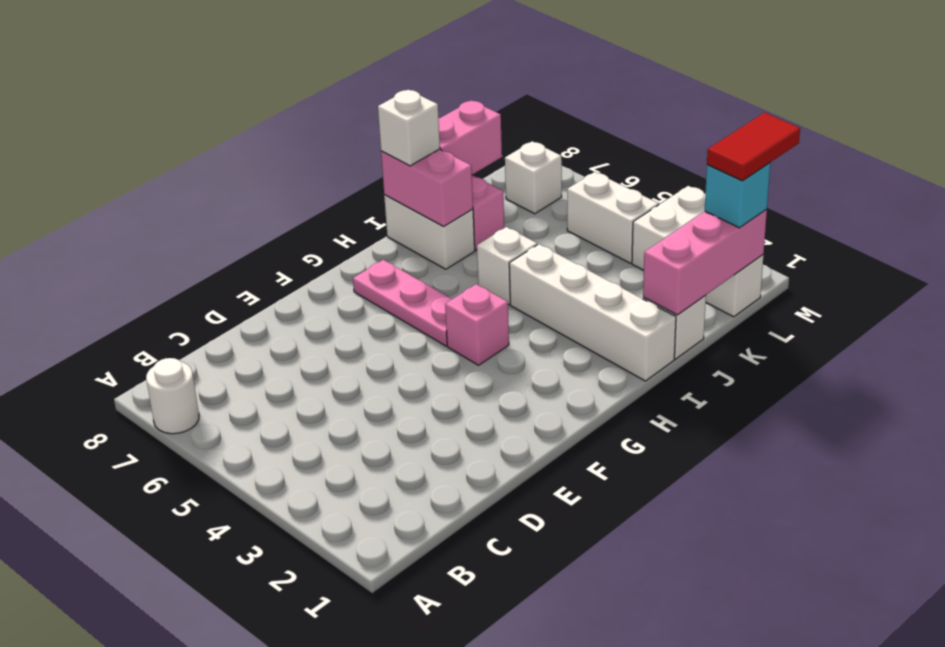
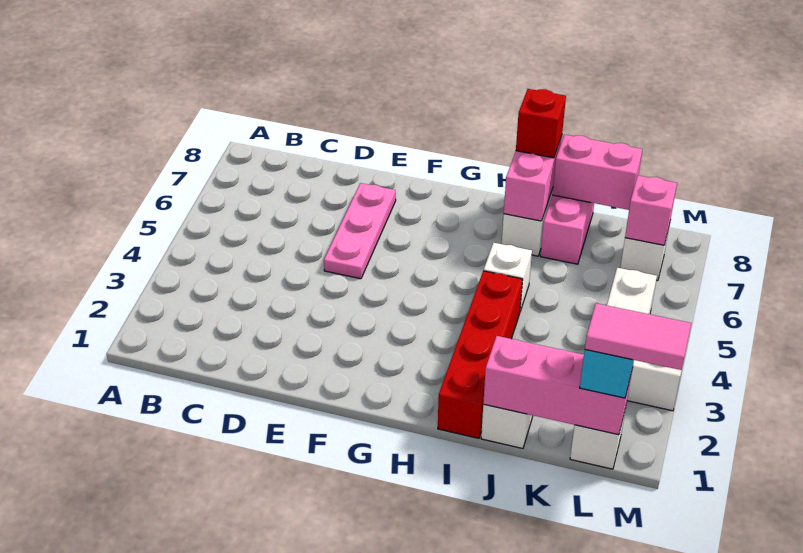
white 1x1 round brick [146,358,199,434] -> none
pink 1x1 brick [445,284,509,365] -> pink 1x1 brick moved to [625,175,677,245]
pink 1x3 plate [353,260,452,346] -> pink 1x3 plate moved to [324,183,396,279]
white 1x4 brick [509,244,676,381] -> red 1x4 brick [438,271,523,438]
white 1x1 brick [378,90,440,166] -> red 1x1 brick [516,89,566,158]
red 1x2 tile [707,112,800,181] -> pink 1x2 tile [585,303,691,370]

